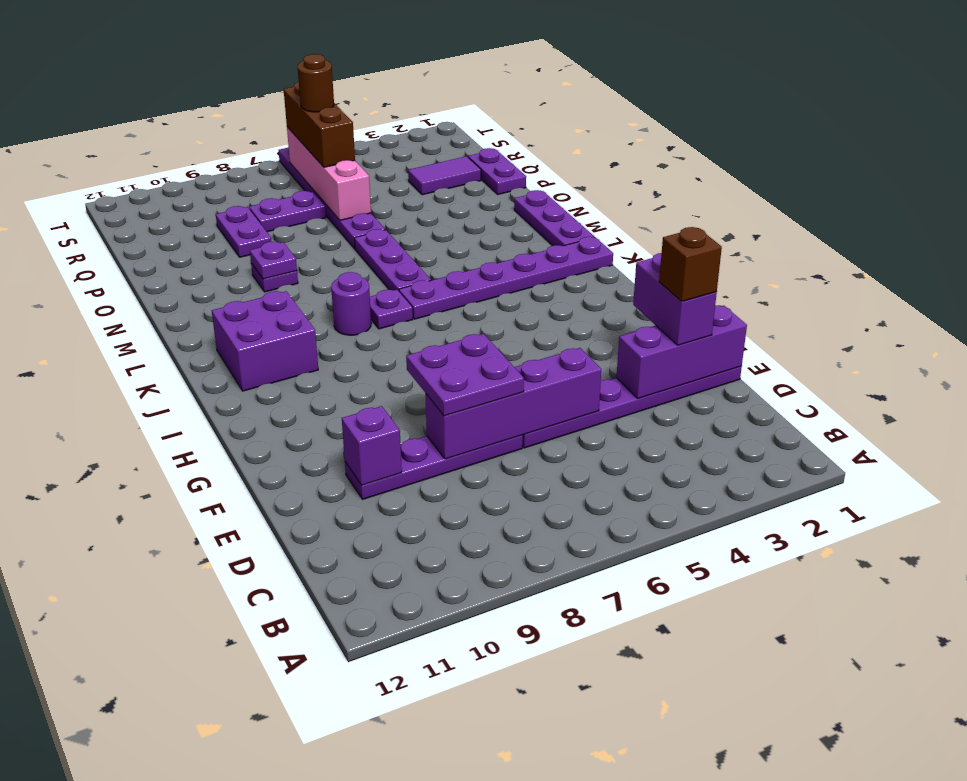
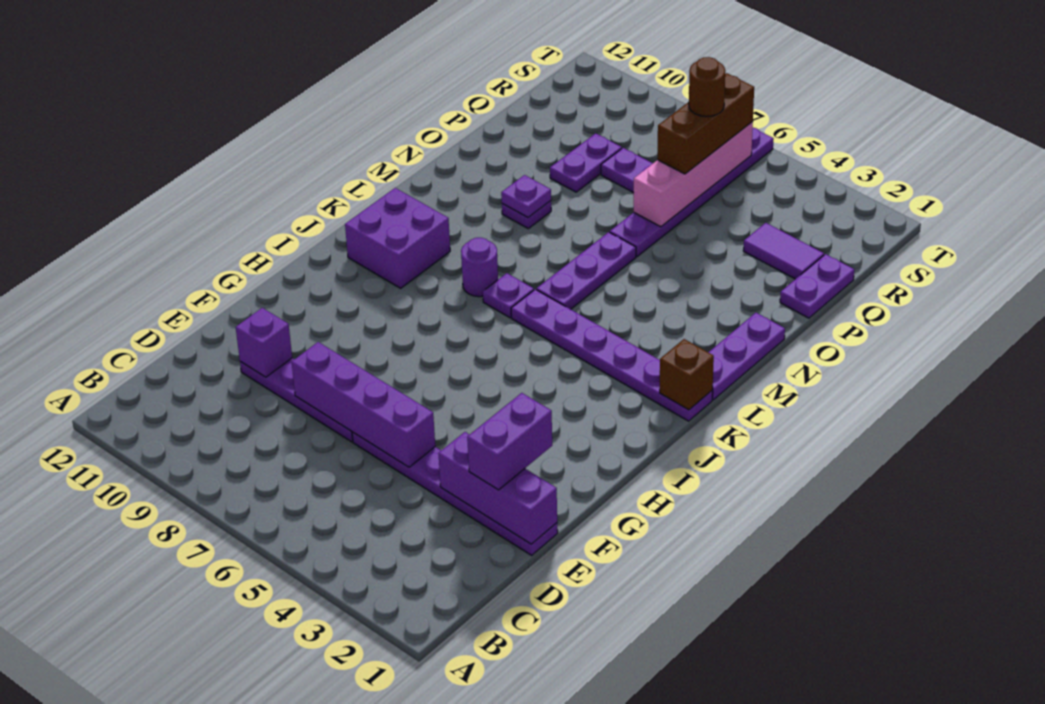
brown 1x1 brick [659,227,722,301] -> brown 1x1 brick moved to [660,339,714,410]
purple 2x2 plate [406,334,524,416] -> none

